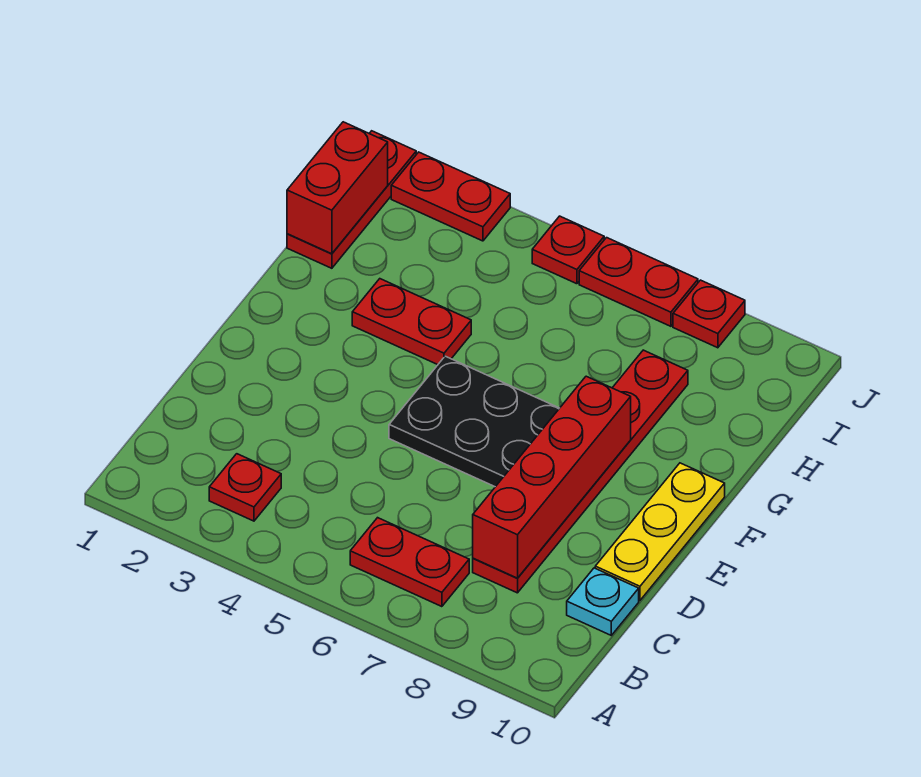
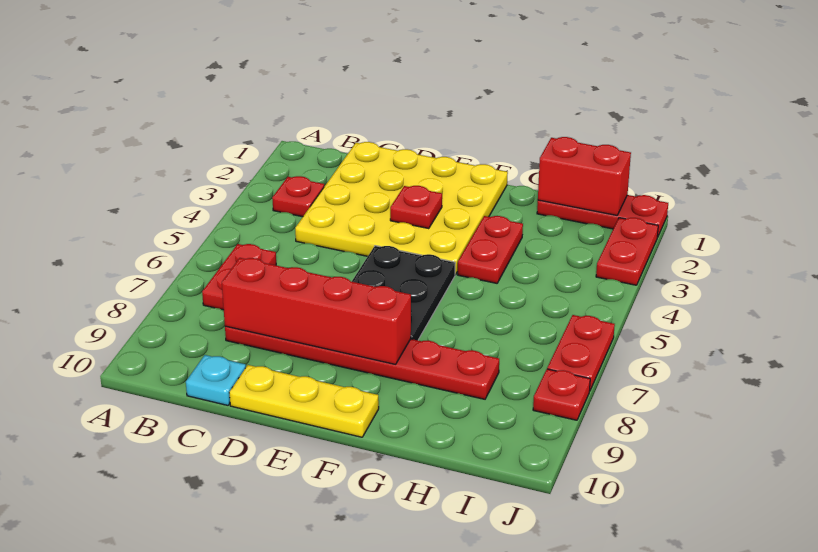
none -> yellow 4x4 plate [295,142,508,275]
red 1x1 plate [532,216,604,284] -> red 1x1 plate moved to [390,186,442,229]

